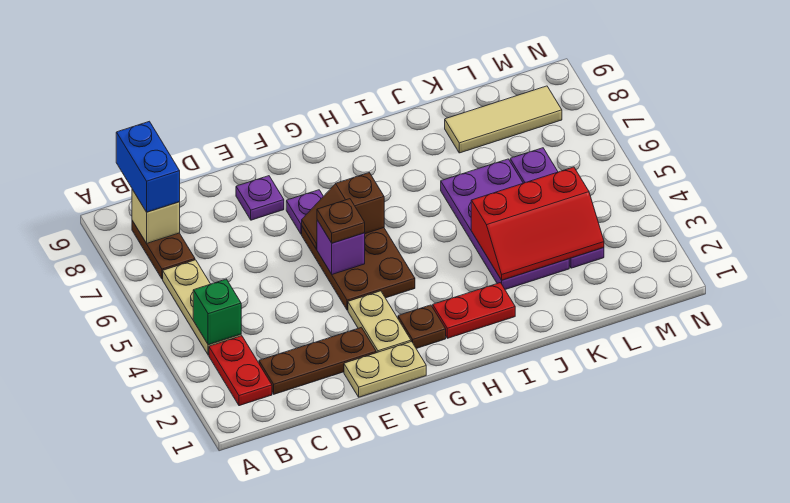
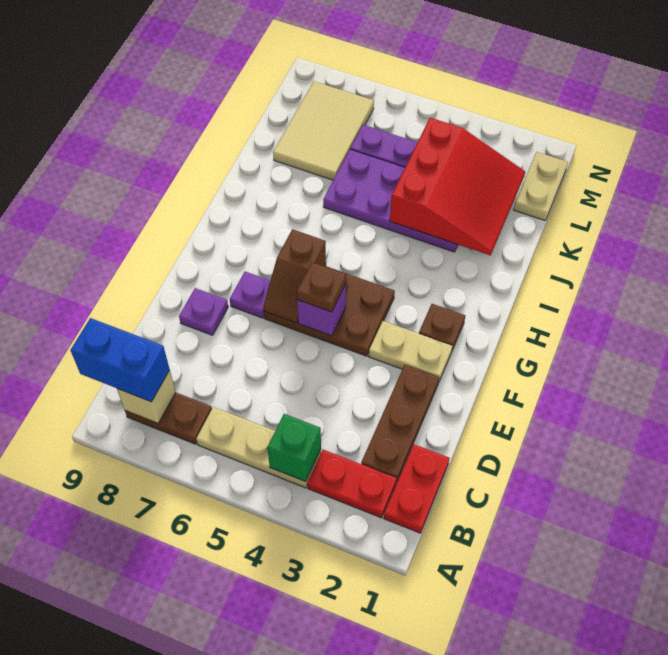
tan 1x2 plate [344,342,426,397] -> tan 1x2 plate moved to [514,152,568,221]
red 1x2 plate [433,283,515,338] -> red 1x2 plate moved to [384,444,449,533]
red 2x3 slope [471,167,604,280] -> red 3x3 slope [390,118,525,256]
tan 1x3 tile [445,86,562,153] -> tan 2x3 tile [273,81,374,180]

